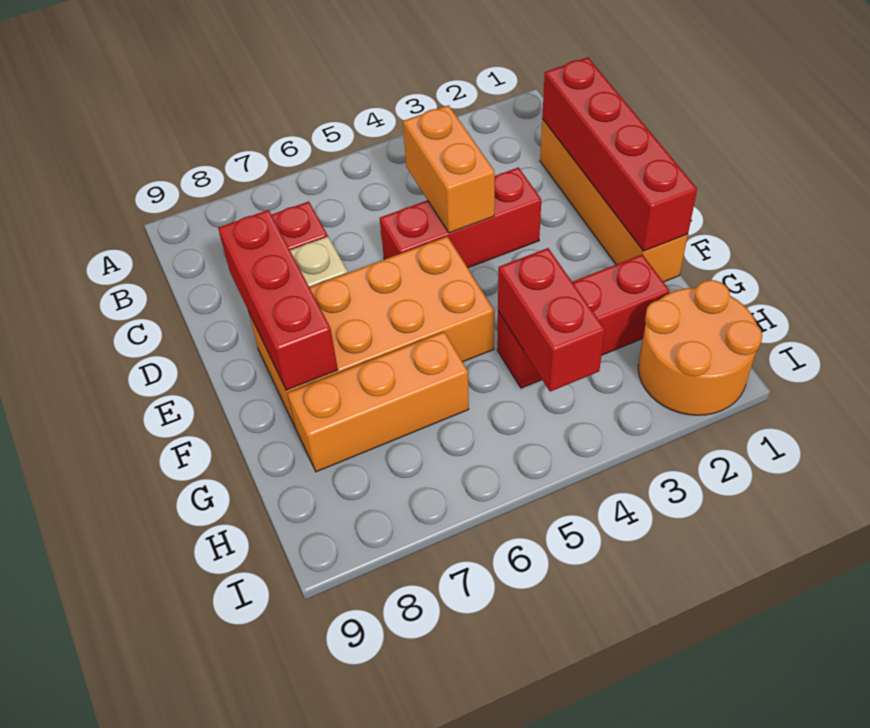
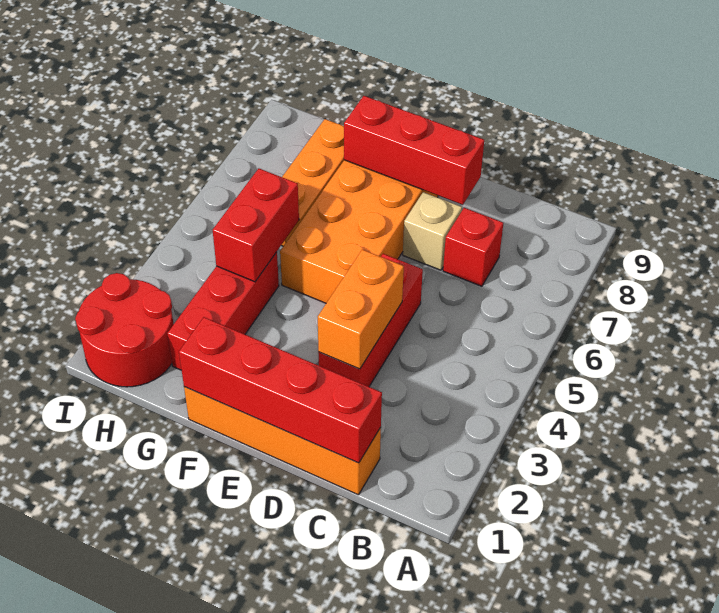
orange 1x2 brick [403,105,495,233] -> orange 1x2 brick turned to [318,250,404,369]
red 1x2 brick [498,248,605,392] -> red 1x2 brick turned to [213,169,299,282]
orange 2x2 round brick [638,280,762,415] -> red 2x2 round brick [75,273,174,387]

